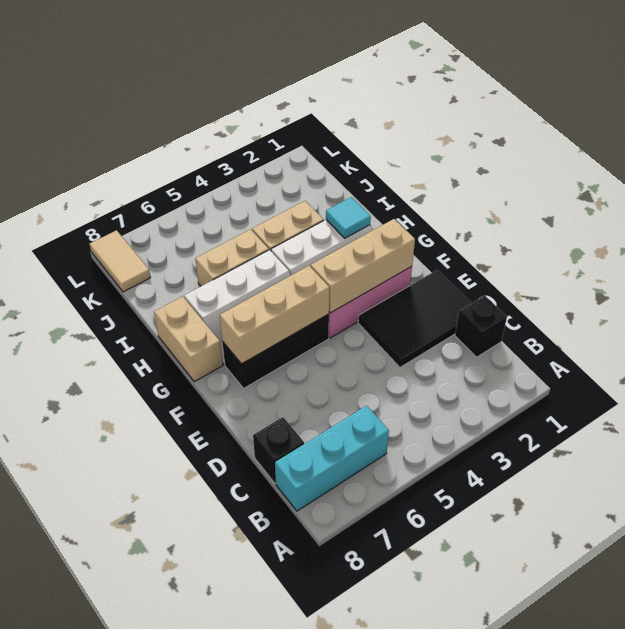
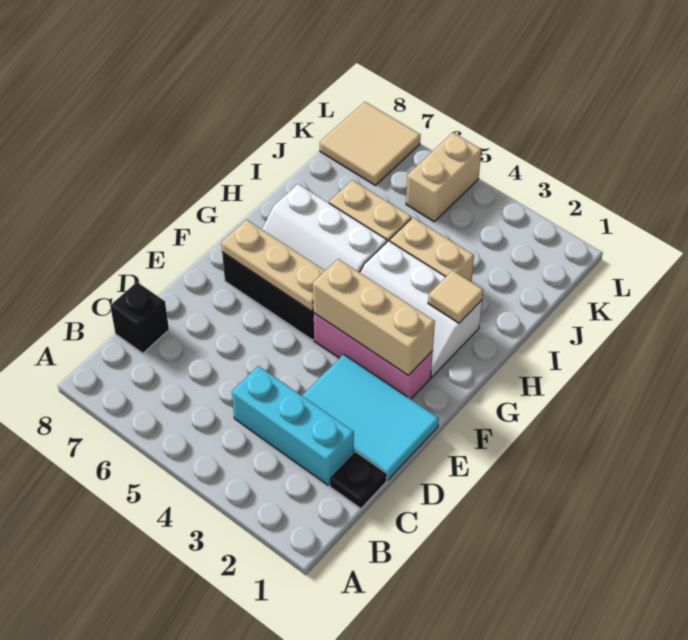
cyan 1x3 brick [275,406,389,511] -> cyan 1x3 brick moved to [232,366,354,485]
black 1x1 brick [455,295,507,357] -> black 1x1 plate [330,451,387,509]
black 2x3 tile [358,270,471,367] -> cyan 2x3 tile [302,354,439,480]
tan 1x3 brick [220,266,329,364] -> tan 1x3 plate [221,220,325,311]
tan 1x2 brick [154,296,223,382] -> tan 1x2 brick moved to [406,133,481,222]
cyan 1x1 tile [326,197,371,238] -> tan 1x1 tile [428,271,483,323]
tan 1x2 tile [90,230,150,292] -> tan 2x2 tile [320,102,421,185]

